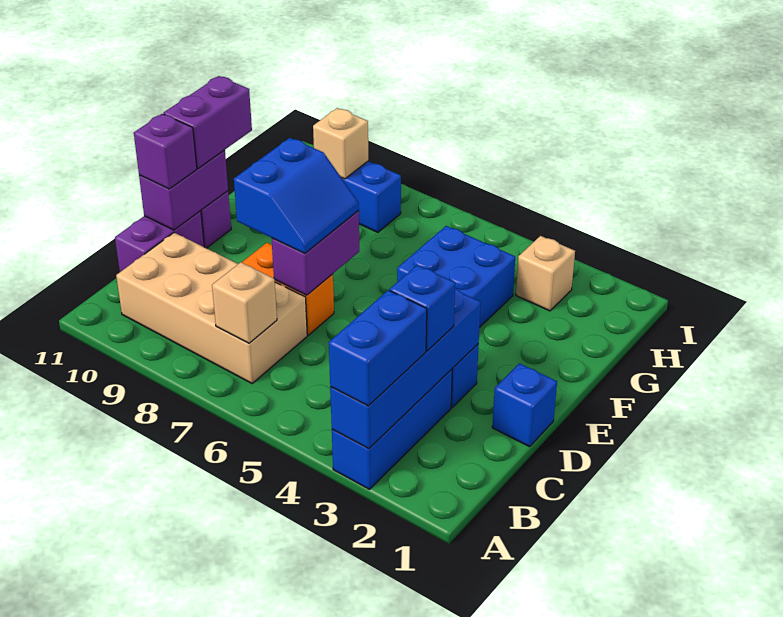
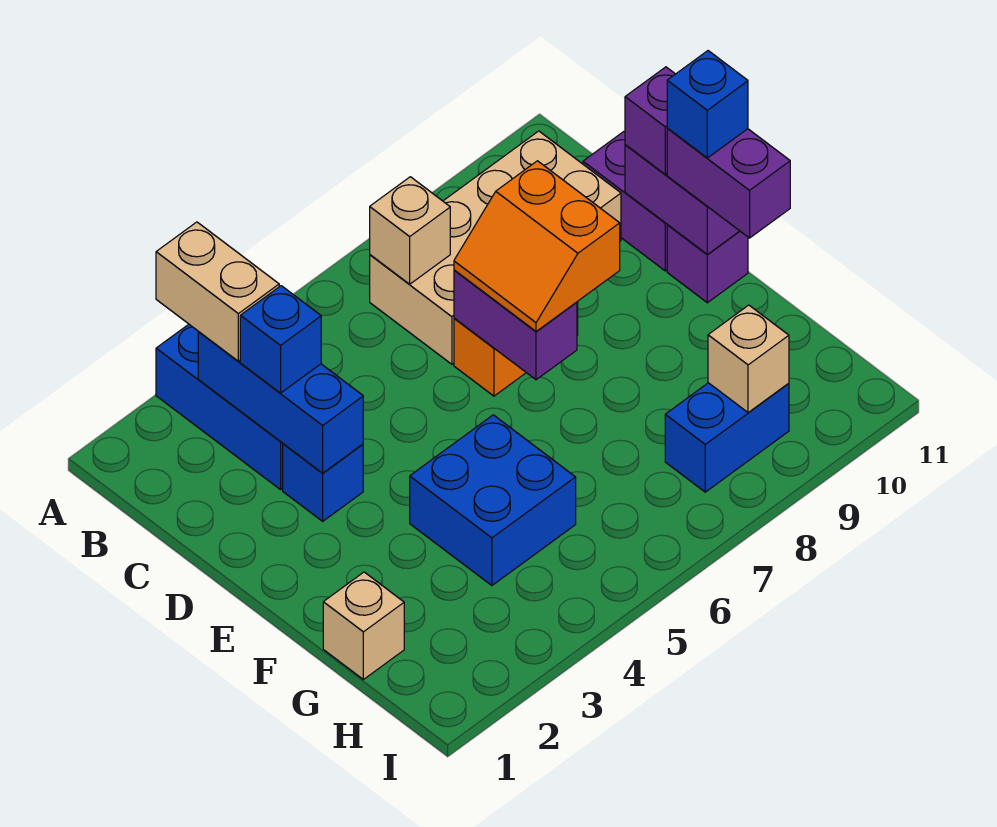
blue 1x4 brick [330,289,481,449] -> blue 1x3 brick [198,332,363,473]
blue 1x2 brick [329,290,427,406] -> tan 1x2 brick [156,222,279,361]
blue 1x1 brick [492,363,557,447] -> blue 1x1 brick moved to [667,51,748,158]
blue 2x2 slope [234,138,359,253] -> orange 2x2 slope [454,161,620,331]
tan 1x1 brick [516,236,575,311] -> tan 1x1 brick moved to [323,572,404,679]

